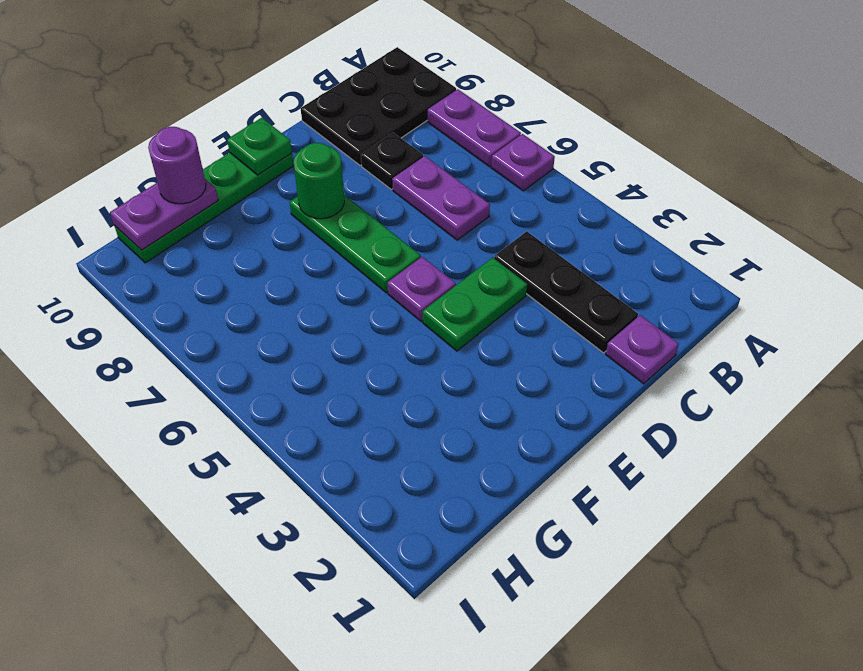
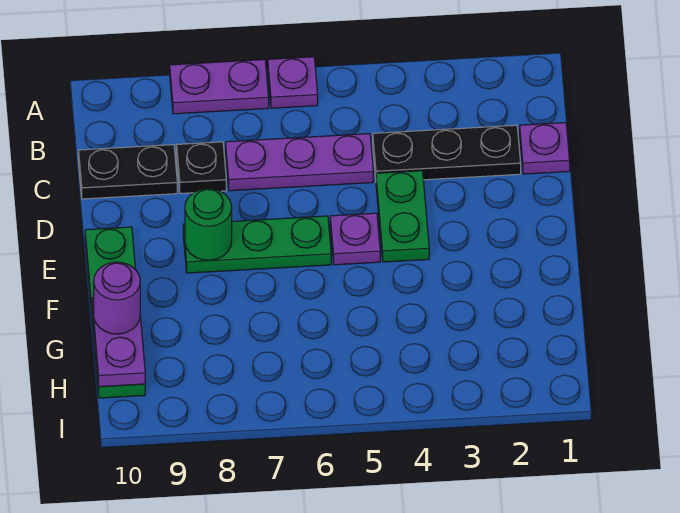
black 2x3 plate [301,47,456,165] -> black 1x2 plate [78,145,177,199]
purple 1x2 plate [392,156,490,240] -> purple 1x3 plate [226,134,373,191]
green 1x1 plate [227,118,292,175] -> none

